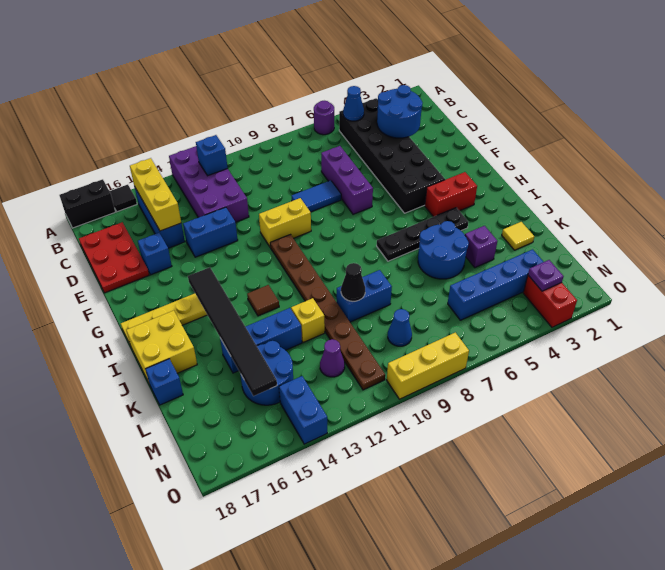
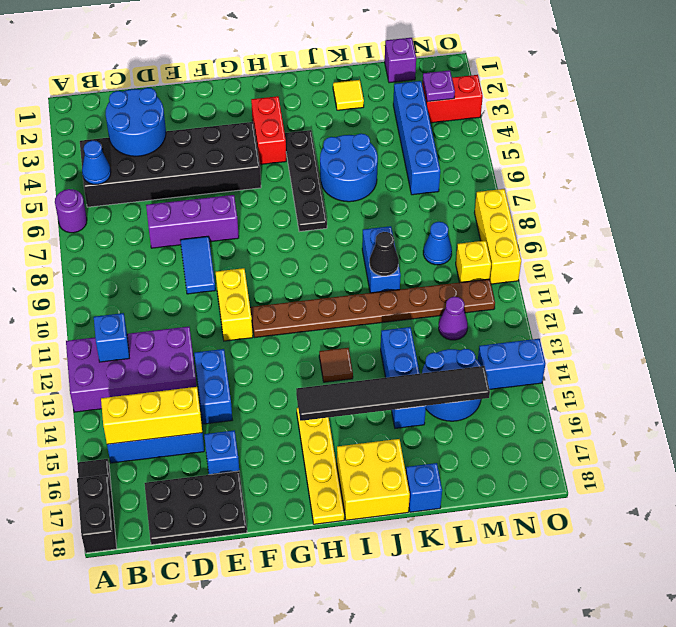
red 2x3 plate [79,222,149,293] -> black 2x3 plate [144,471,247,545]
purple 1x1 brick [465,226,497,267] -> purple 1x1 brick moved to [385,38,416,83]
yellow 1x1 brick [291,298,325,343] -> yellow 1x1 brick moved to [456,241,491,283]

